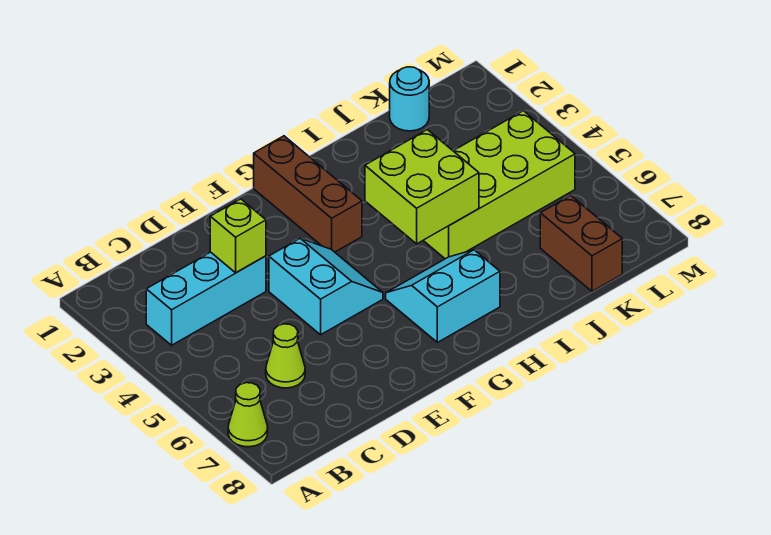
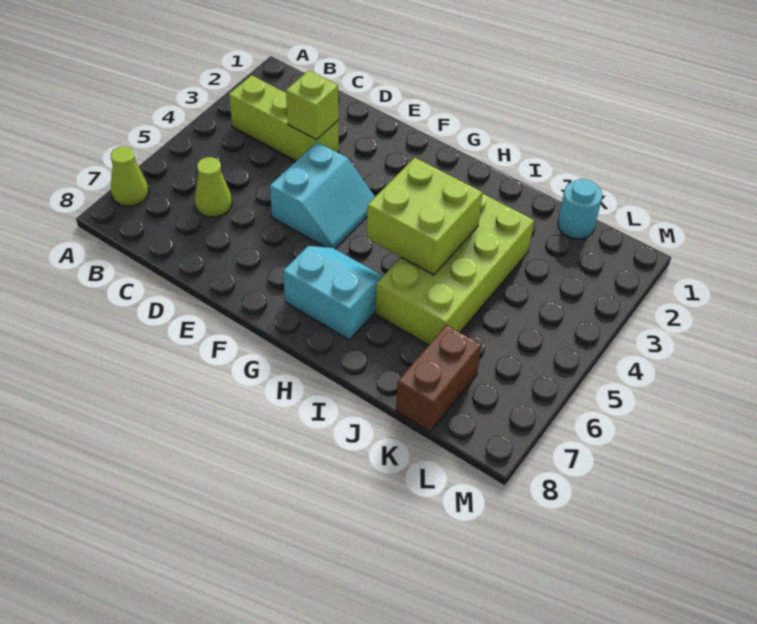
cyan 1x3 brick [146,252,266,345] -> lime 1x3 brick [229,75,339,161]
brown 1x3 brick [254,136,362,252] -> none
lime 2x4 brick [423,111,575,259] -> lime 2x4 brick turned to [376,194,534,345]

